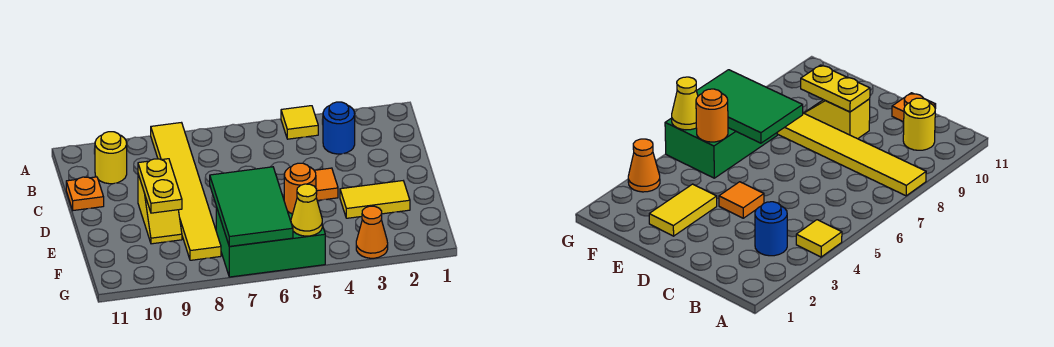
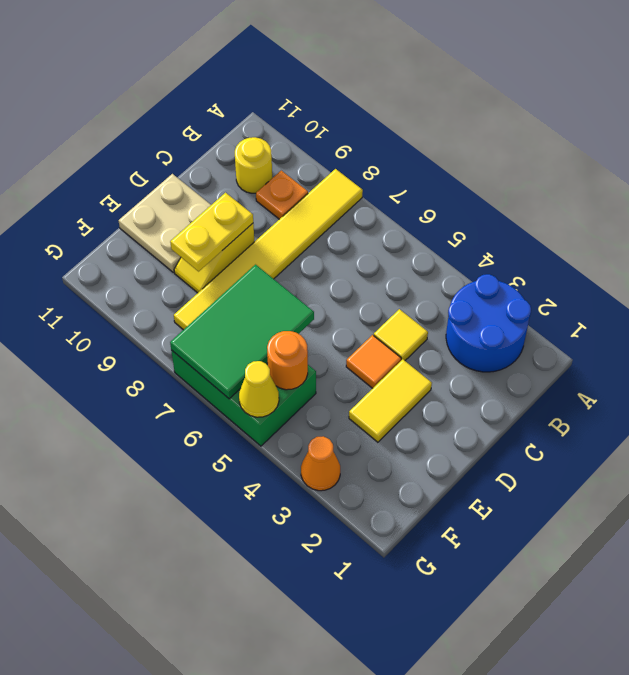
yellow 1x1 tile [281,106,318,139] -> yellow 1x1 tile moved to [374,309,428,361]
blue 1x1 round brick [323,102,355,154] -> blue 2x2 round brick [446,274,531,372]
orange 1x1 plate [66,177,104,210] -> orange 1x1 plate moved to [256,171,308,219]
none -> tan 2x2 plate [119,174,211,272]
yellow 1x2 tile [340,181,410,218] -> yellow 1x2 tile turned to [349,359,432,442]

